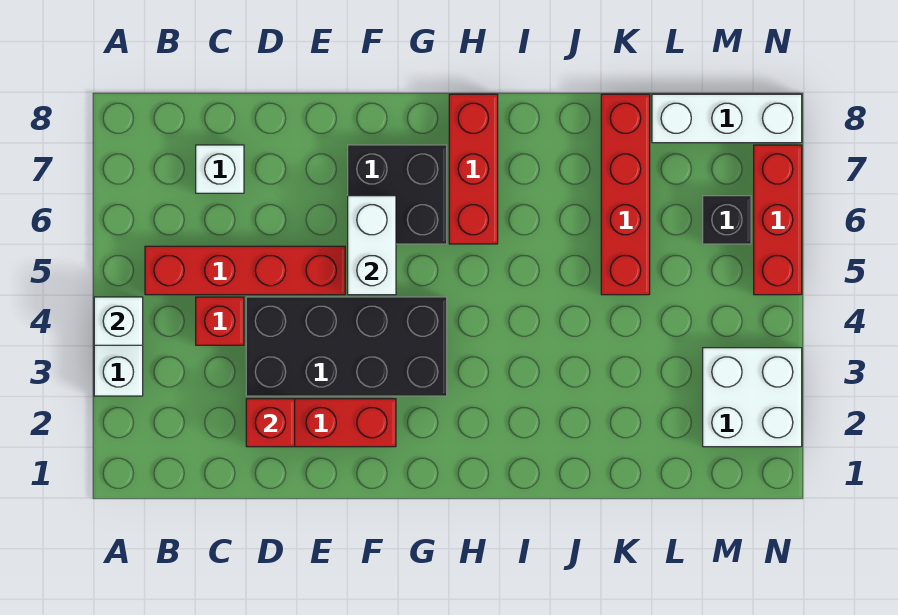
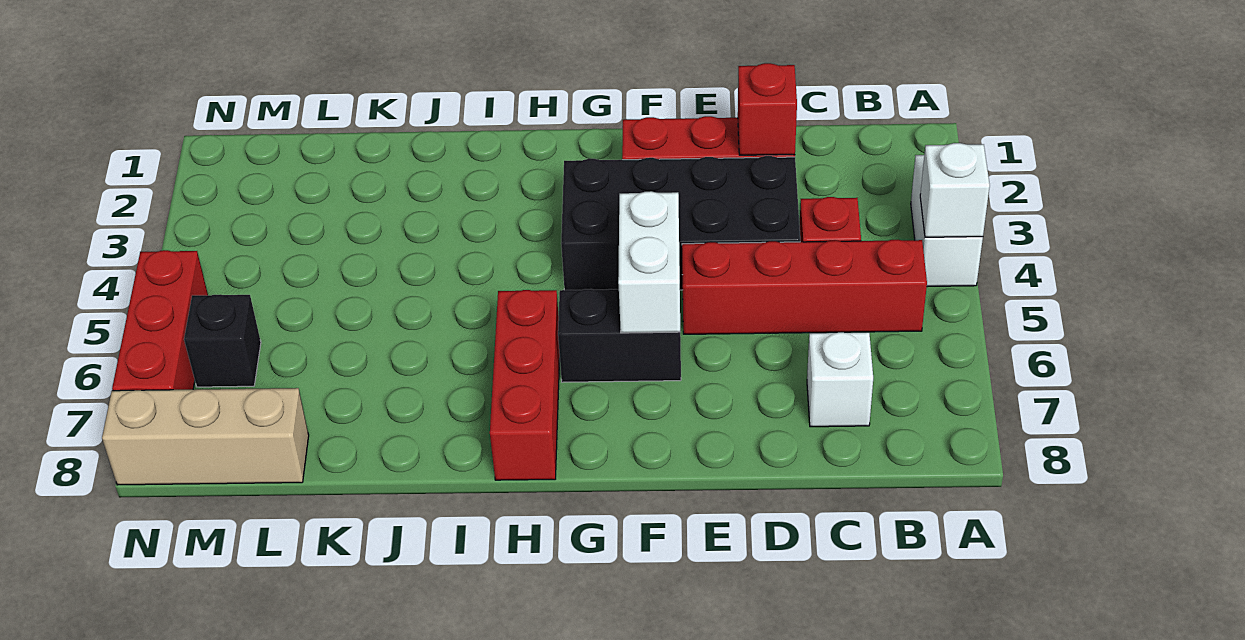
black 2x2 brick [348,145,447,244] -> black 1x2 brick [558,289,681,382]
red 1x4 brick [601,94,650,295] -> none
white 1x3 brick [652,94,802,143] -> tan 1x3 brick [102,388,309,485]
white 2x2 brick [703,348,802,447] -> none

